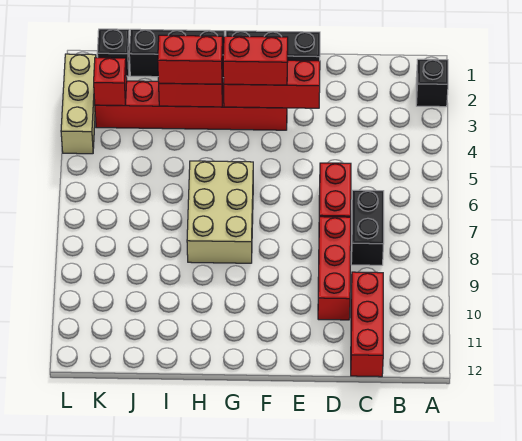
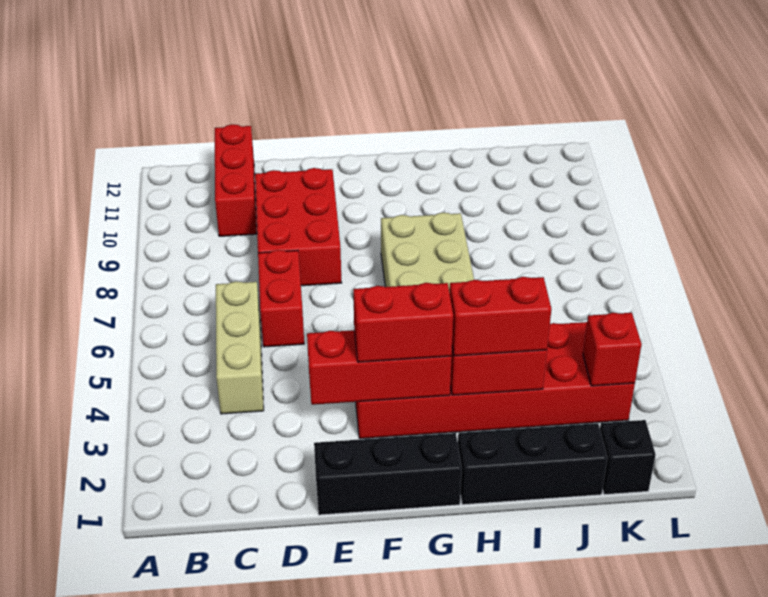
black 1x1 brick [416,59,448,107] -> none
black 1x2 brick [351,190,384,265] -> none
red 1x3 brick [318,217,351,320] -> red 2x3 brick [255,168,341,286]
red 1x6 brick [95,81,287,130] -> red 2x6 brick [356,322,635,439]
tan 1x3 brick [61,54,96,154] -> tan 1x3 brick moved to [216,281,264,414]

